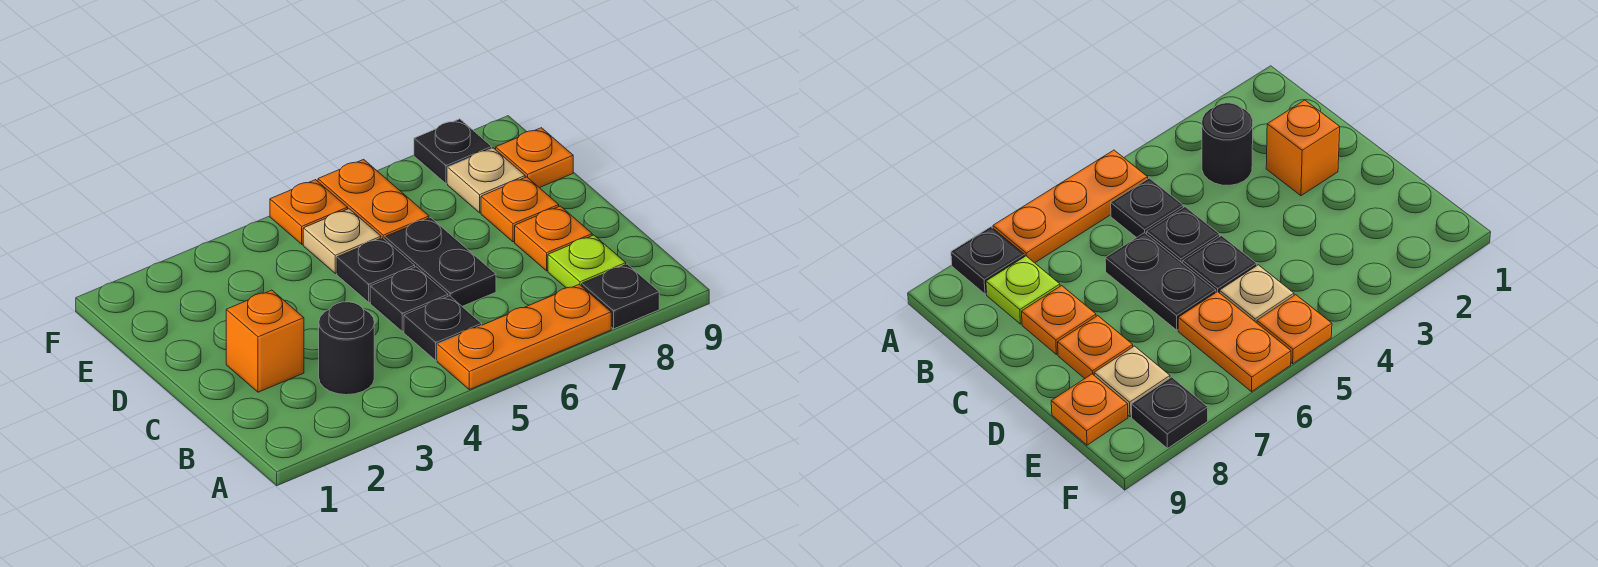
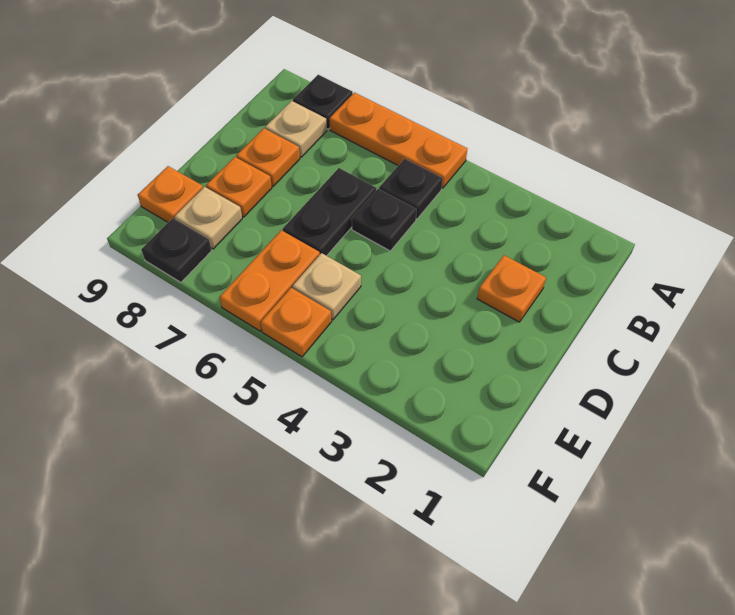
black 1x1 round brick [319,302,374,395] -> none
lime 1x1 plate [548,235,626,288] -> tan 1x1 plate [265,101,327,157]
orange 1x1 brick [226,290,304,392] -> orange 1x1 plate [477,255,546,322]
black 1x1 plate [337,238,415,302] -> none

